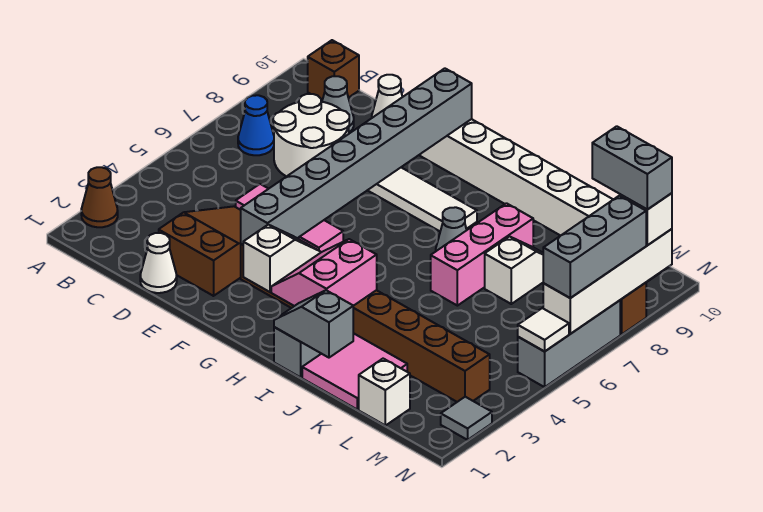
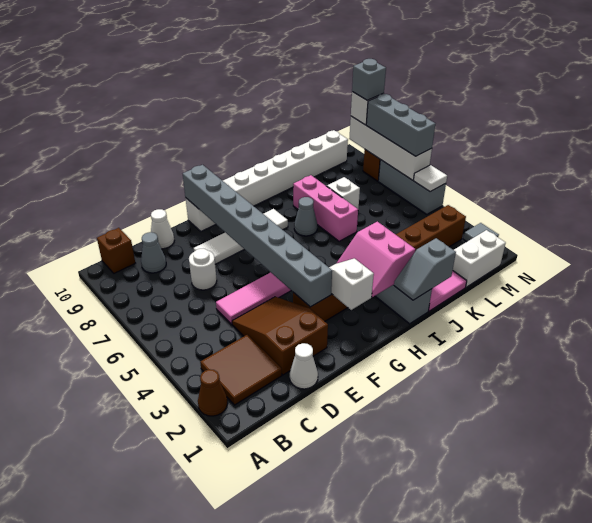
none -> brown 2x2 tile [200,335,282,405]
blue 1x1 cone [238,95,274,155] -> none
white 2x2 round brick [273,94,349,177] -> white 1x1 round brick [189,249,217,290]
white 1x1 brick [359,359,410,425] -> white 1x2 brick [453,230,506,287]
grey 1x2 brick [592,126,672,210] -> grey 1x1 brick [352,59,386,100]

